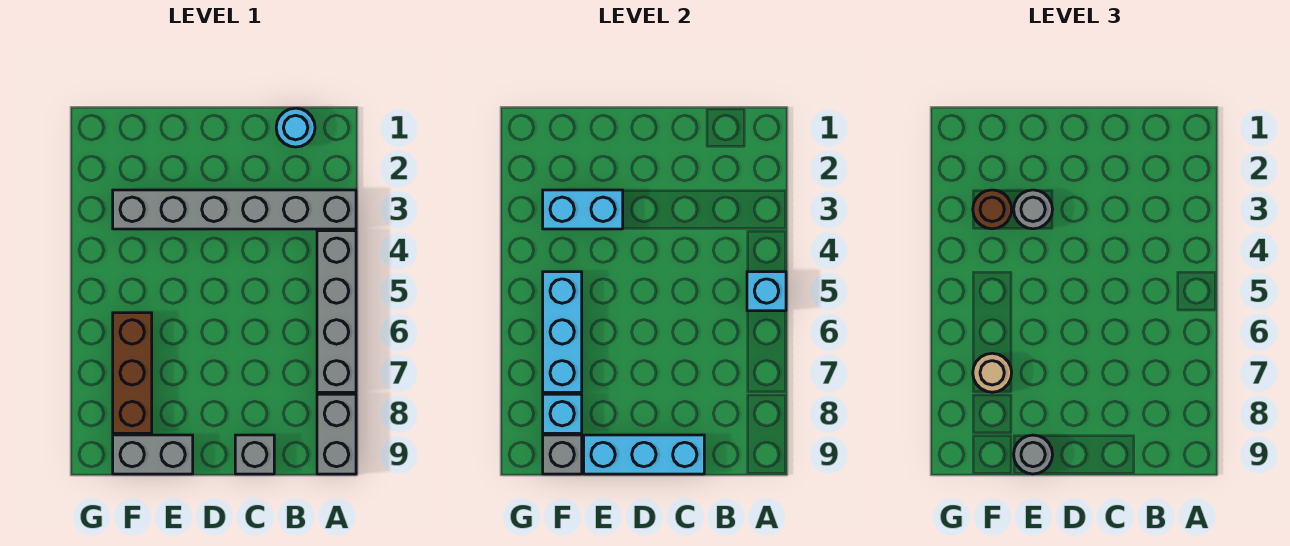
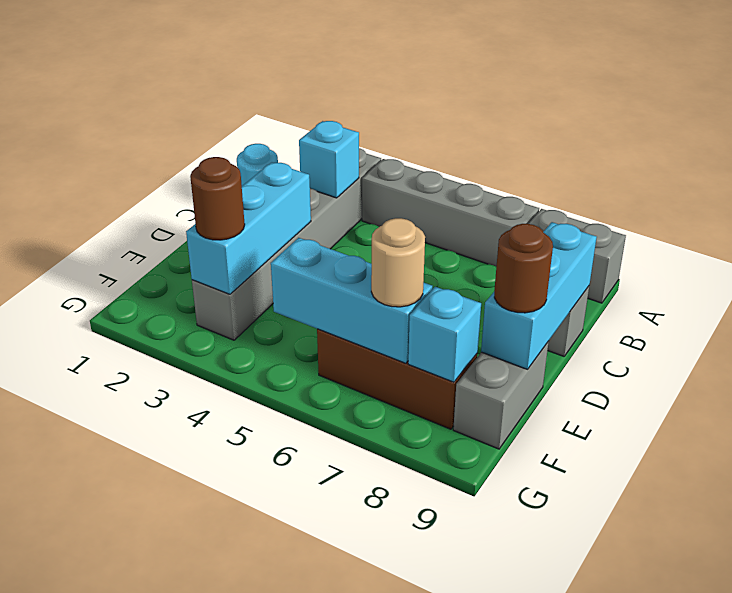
cyan 1x1 brick [747,272,786,311] -> cyan 1x1 brick moved to [299,121,359,198]
cyan 1x2 brick [543,190,623,229] -> cyan 1x3 brick [186,162,311,294]
grey 1x1 round brick [1014,190,1053,229] -> none
grey 1x1 round brick [1014,435,1053,474] -> brown 1x1 round brick [494,224,553,313]
grey 1x1 brick [543,435,582,474] -> none

